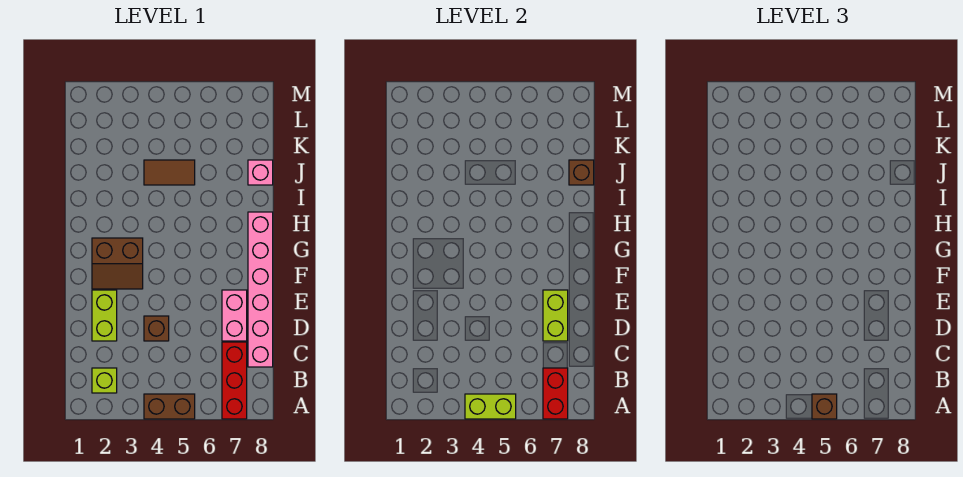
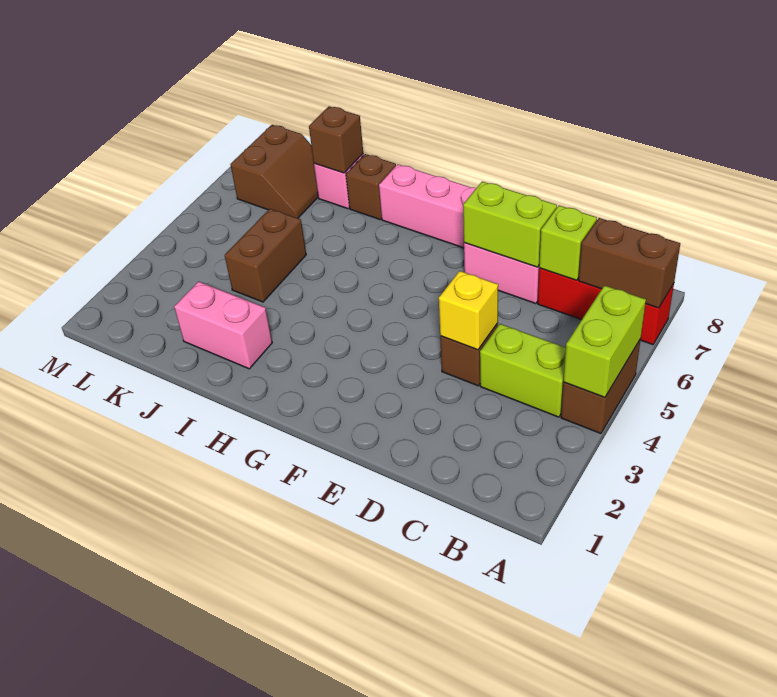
brown 1x1 brick [812,394,837,419] -> brown 1x1 brick moved to [346,154,396,219]
red 1x2 brick [543,368,568,419] -> brown 1x2 brick [579,218,680,308]
lime 1x1 brick [92,368,117,393] -> lime 1x1 brick moved to [539,205,597,280]
lime 1x2 brick [92,290,117,341] -> lime 1x2 brick moved to [480,324,566,417]
none -> yellow 1x1 brick [439,271,498,350]
brown 2x2 slope [92,238,143,289] -> brown 2x2 slope moved to [230,125,318,218]
none -> pink 1x2 brick [174,282,272,369]
brown 1x2 tile [144,160,195,185] -> brown 1x2 brick [225,209,306,302]

